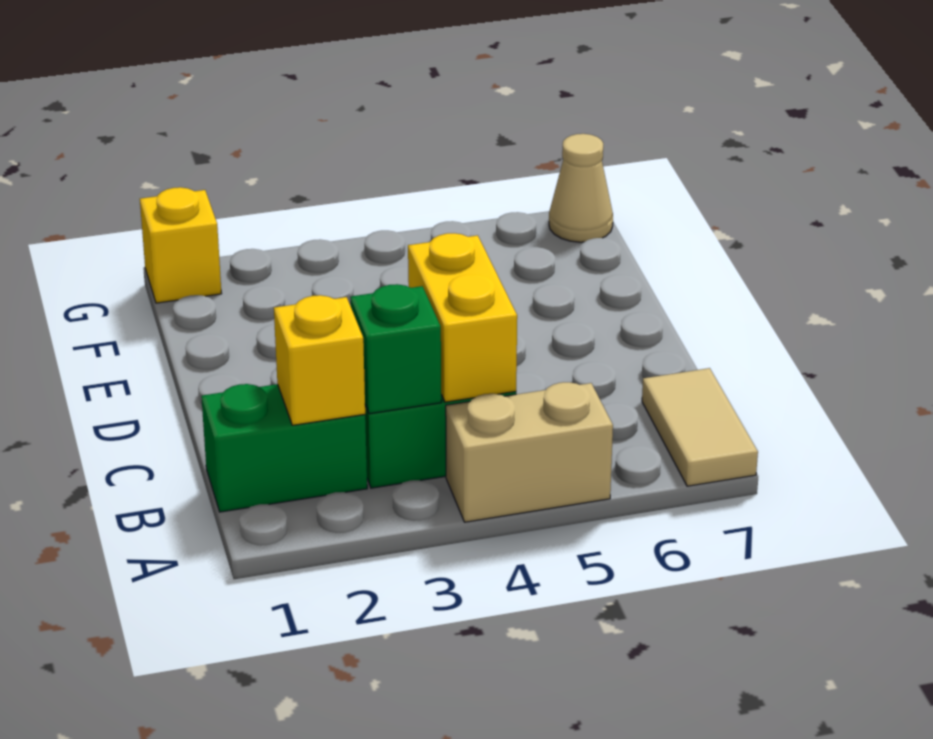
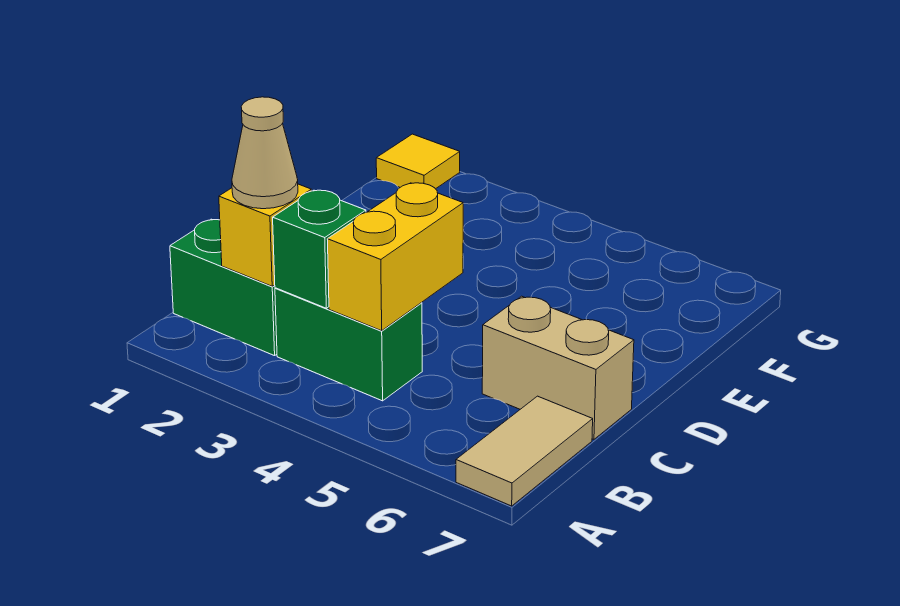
tan 1x2 brick [446,382,613,522] -> tan 1x2 brick moved to [482,296,634,439]
yellow 1x1 brick [140,187,222,303] -> yellow 1x1 tile [376,134,460,189]
tan 1x1 cone [549,134,613,242] -> tan 1x1 cone moved to [232,97,298,209]

